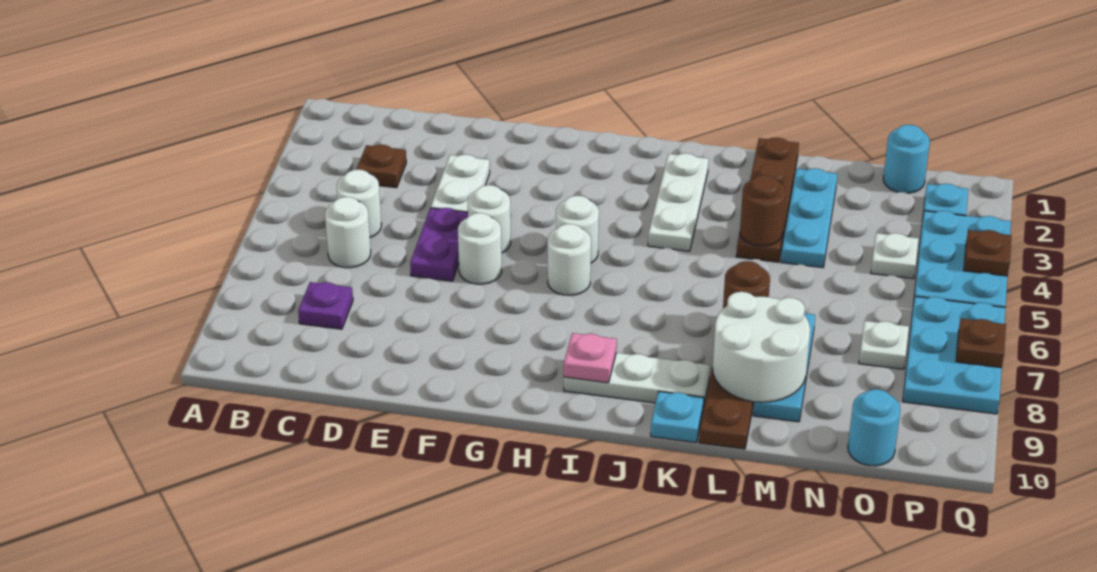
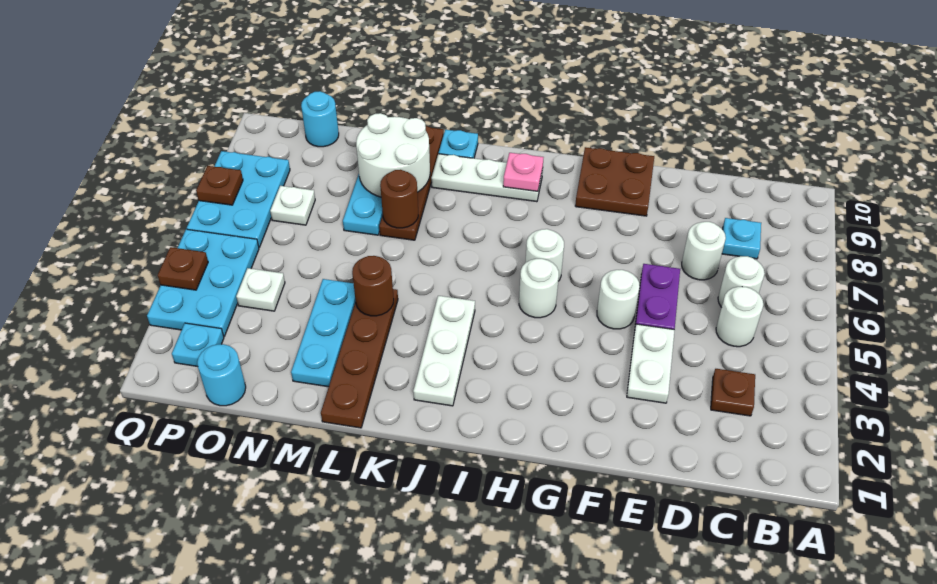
purple 1x1 plate [298,282,353,329] -> cyan 1x1 plate [722,218,761,259]
white 1x1 round brick [458,213,502,284] -> white 1x1 round brick moved to [682,222,726,280]
none -> brown 2x2 plate [575,147,654,216]

